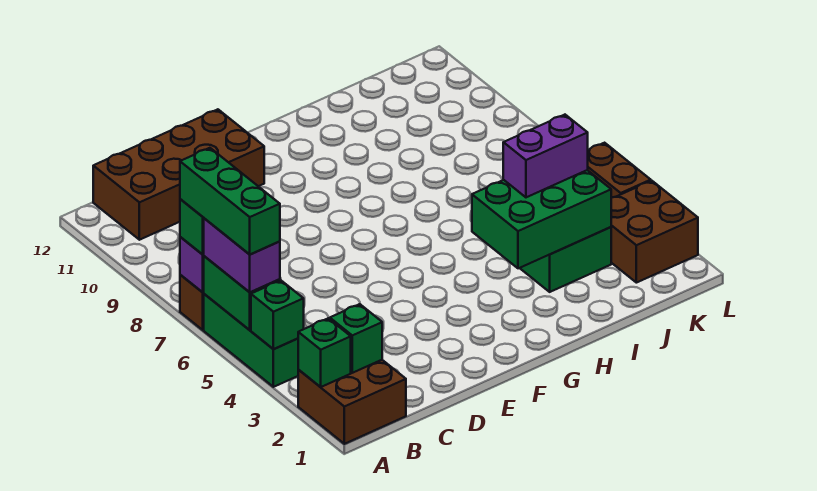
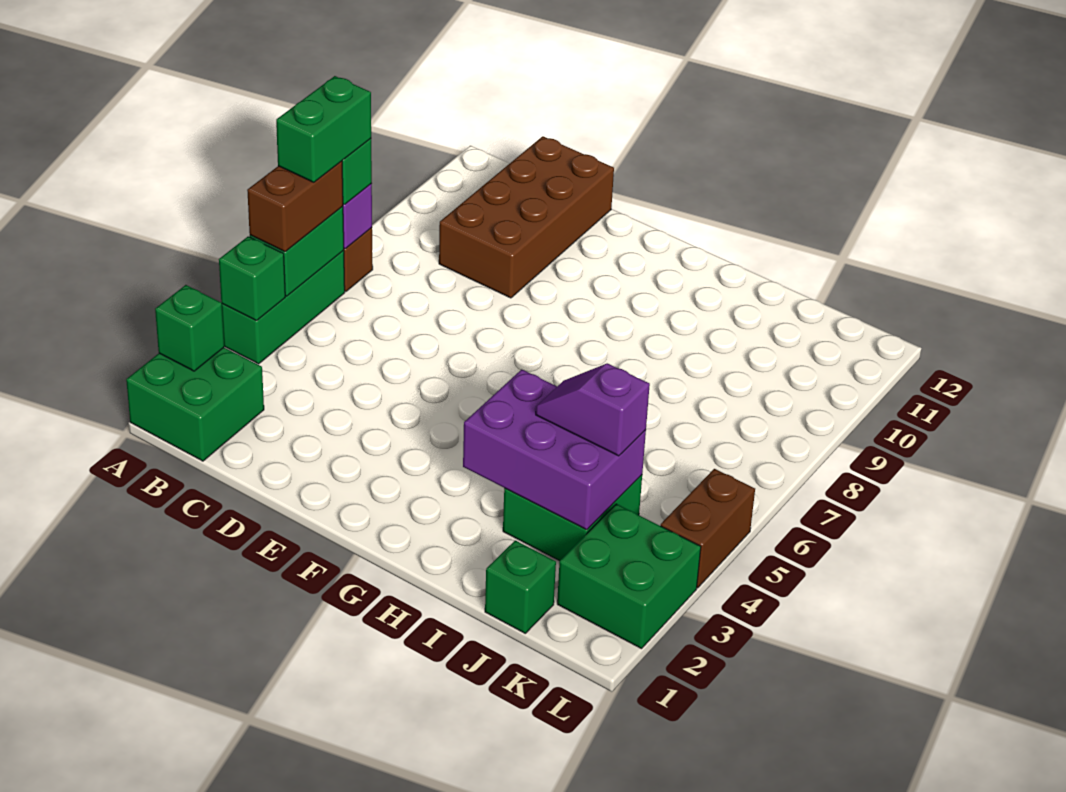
brown 2x2 brick [298,360,406,444] -> green 2x2 brick [126,348,264,461]
purple 1x2 brick [204,218,280,292] -> brown 1x2 brick [247,161,343,252]
green 1x3 brick [180,148,280,255] -> green 1x2 brick [276,76,371,182]
green 1x1 brick [330,304,382,373] -> green 1x1 brick moved to [485,540,556,633]
brown 2x4 brick [93,109,264,240] -> brown 2x4 brick turned to [439,136,614,298]
green 2x3 brick [472,170,611,268] -> purple 2x3 brick [463,369,646,530]
purple 1x2 brick [503,115,588,197] -> purple 1x2 slope [536,363,650,456]
brown 2x2 brick [611,181,698,283] -> green 2x2 brick [557,504,701,649]

